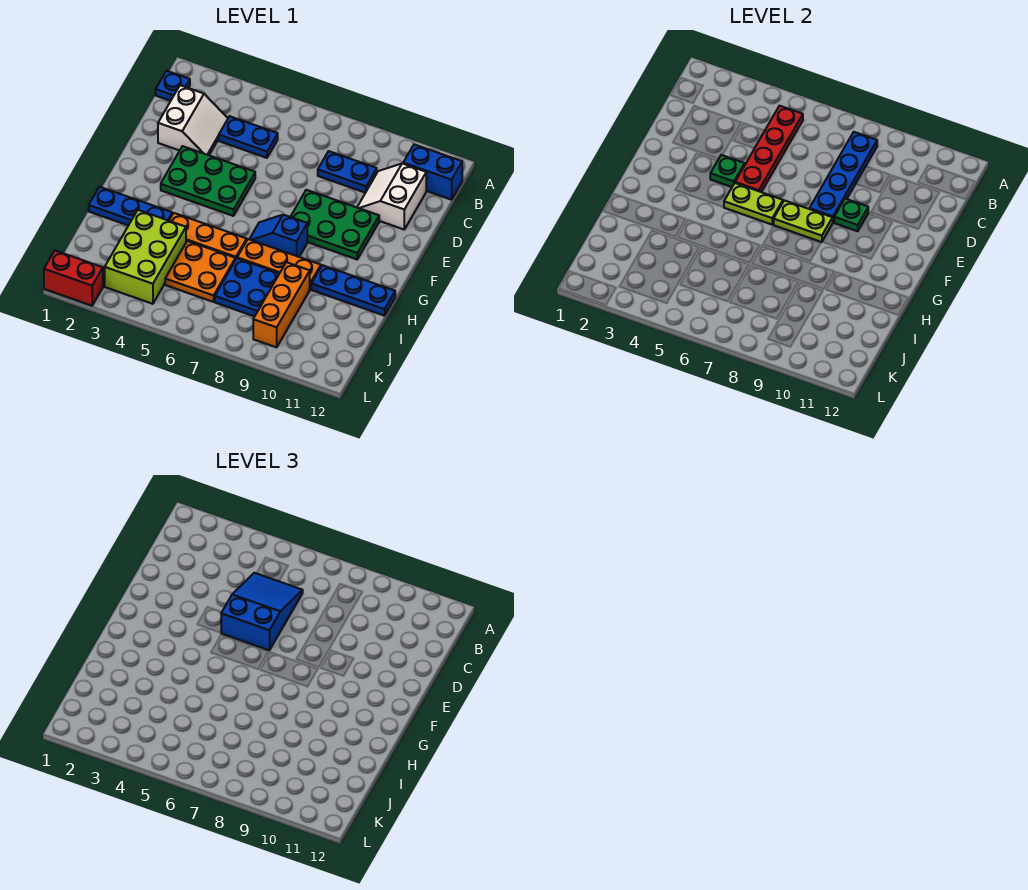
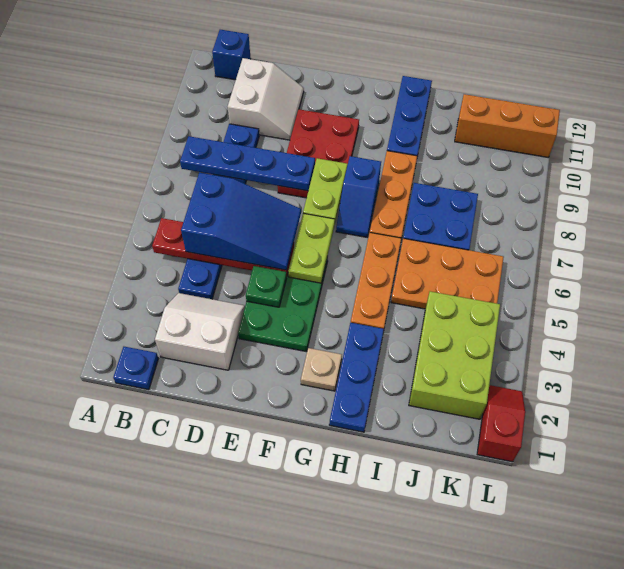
blue 1x2 brick [403,144,462,200] -> blue 1x1 brick [212,30,251,80]
blue 2x3 slope [221,573,303,650] -> blue 2x3 slope turned to [181,173,301,270]
white 2x2 slope [357,164,426,229] -> white 2x2 slope turned to [228,58,304,140]
green 2x3 plate [291,190,379,259] -> red 2x3 plate [278,109,359,201]
green 1x1 plate [834,199,868,231] -> none
none -> tan 1x1 plate [301,348,342,391]
lime 2x3 brick [105,210,186,304] -> lime 2x3 brick turned to [409,291,500,419]
orange 2x2 plate [165,241,235,302] -> orange 2x3 plate [391,239,504,309]
orange 1x3 brick [253,262,310,347] -> orange 1x3 brick moved to [455,94,560,157]
red 1x2 brick [44,251,103,306] -> red 1x2 slope [477,385,525,462]

